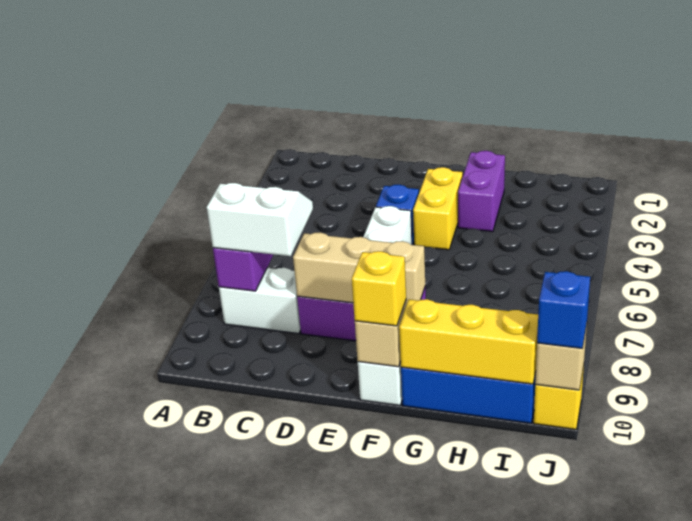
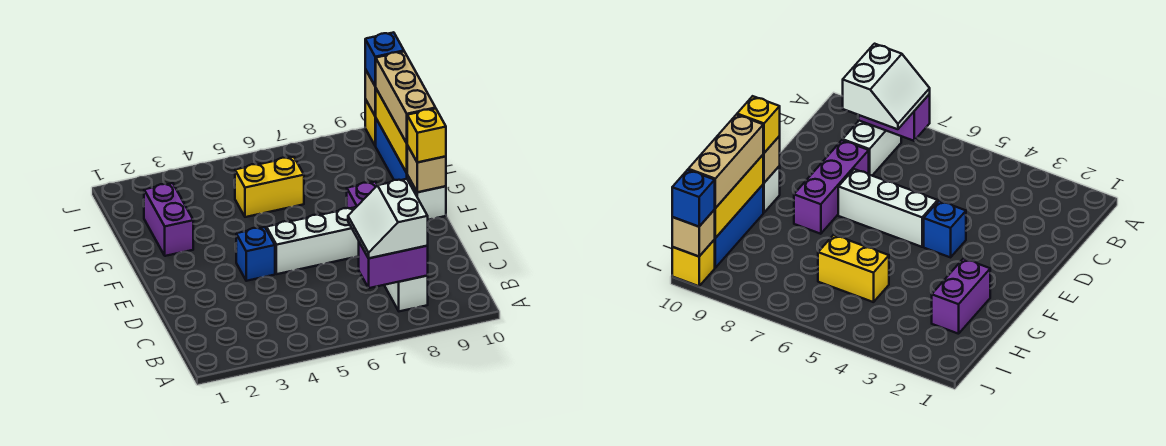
tan 1x3 brick [293,232,425,305] -> tan 1x3 brick moved to [375,52,436,143]
yellow 1x2 brick [413,167,463,250] -> yellow 1x2 brick moved to [235,157,304,217]
purple 1x2 brick [458,151,505,232] -> purple 1x2 brick turned to [144,183,193,256]

